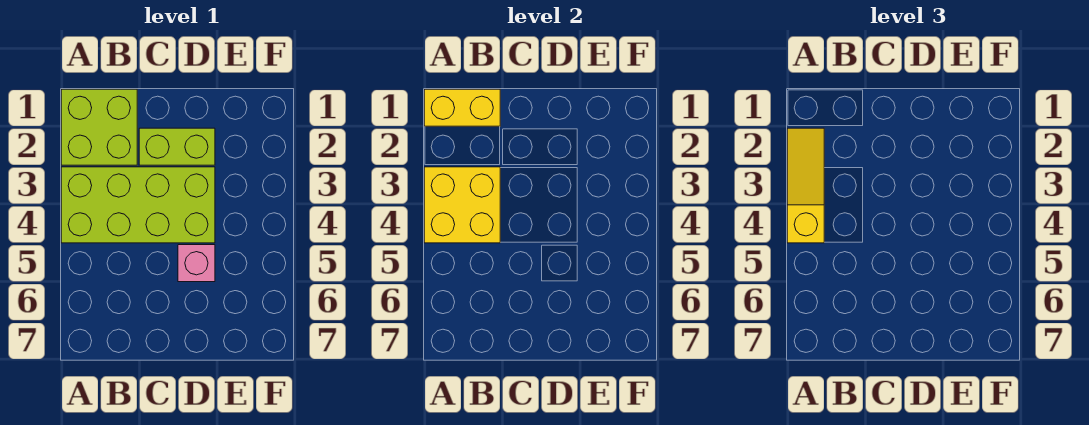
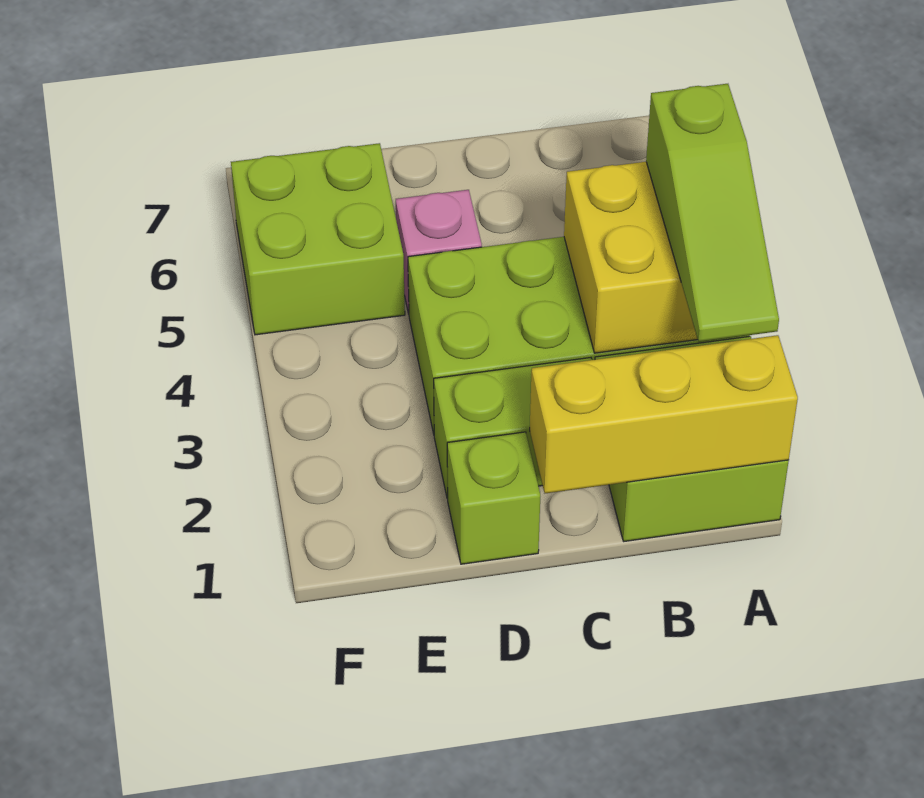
yellow 1x2 brick [424,89,500,126] -> yellow 1x3 brick [530,335,798,493]
yellow 1x3 slope [787,128,824,243] -> lime 1x3 slope [646,84,779,342]
none -> lime 1x1 brick [447,432,540,564]
none -> lime 2x2 brick [231,143,405,335]

